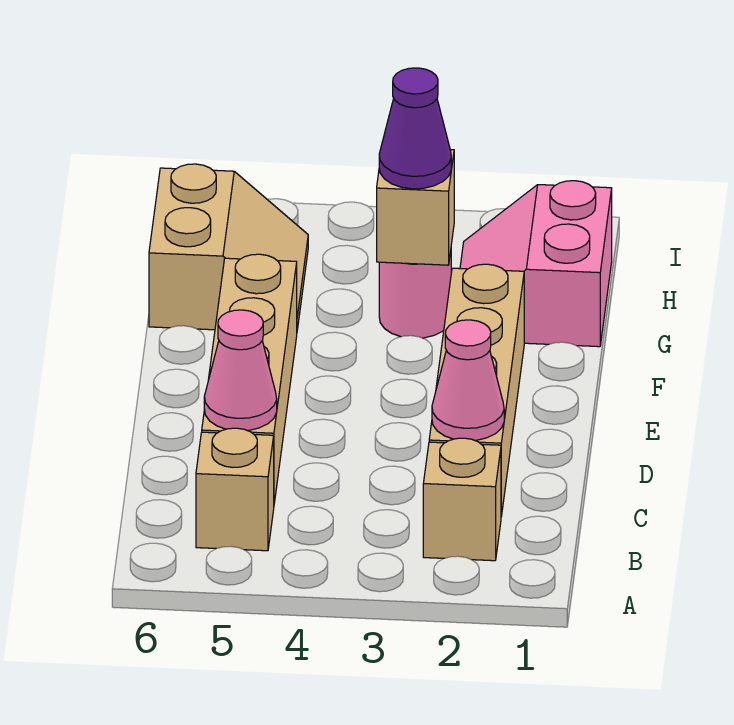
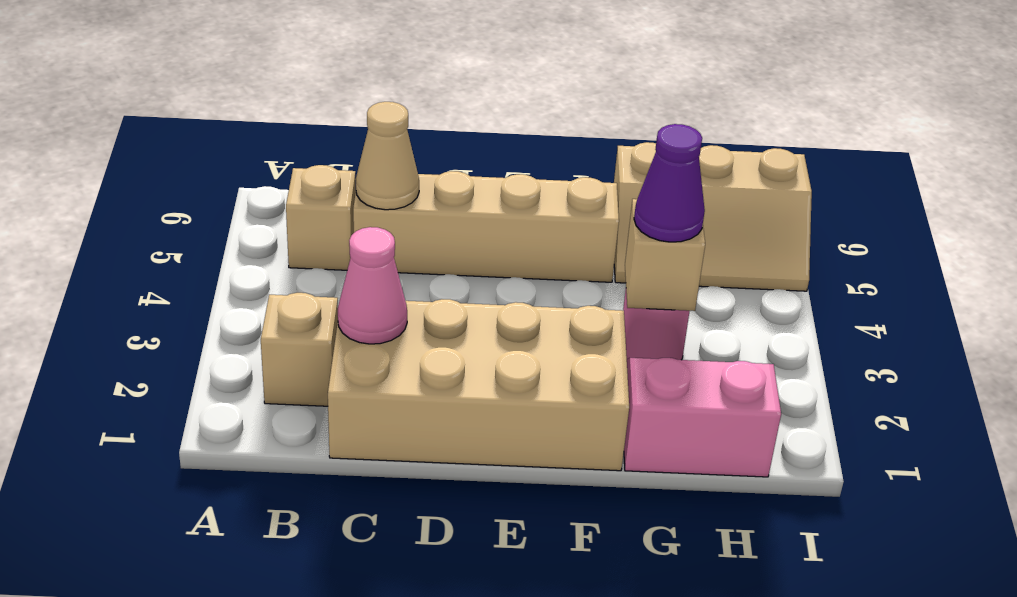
tan 1x4 brick [429,264,524,516] -> tan 2x4 brick [328,299,629,471]
pink 1x1 cone [204,310,277,431] -> tan 1x1 cone [356,102,419,210]
tan 2x2 slope [149,164,308,330] -> tan 2x3 slope [614,142,812,291]

